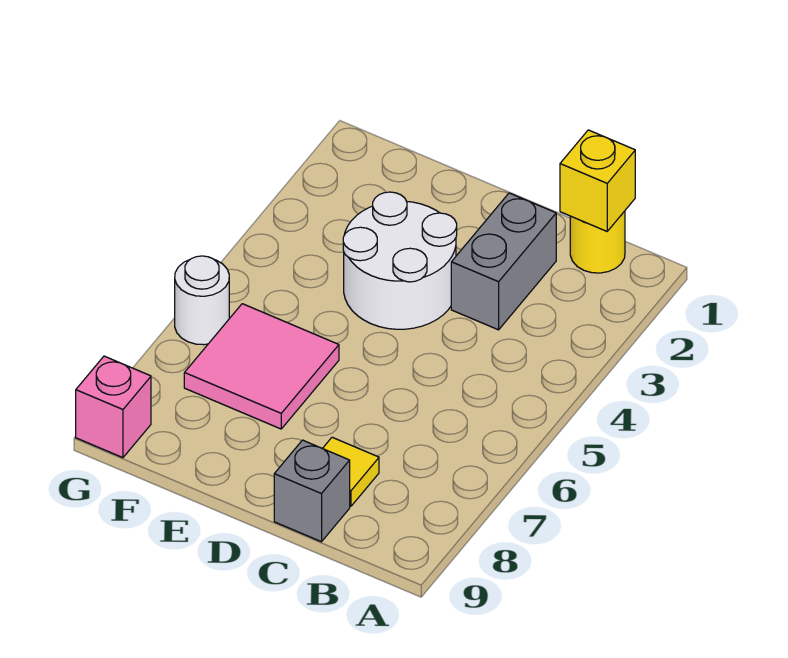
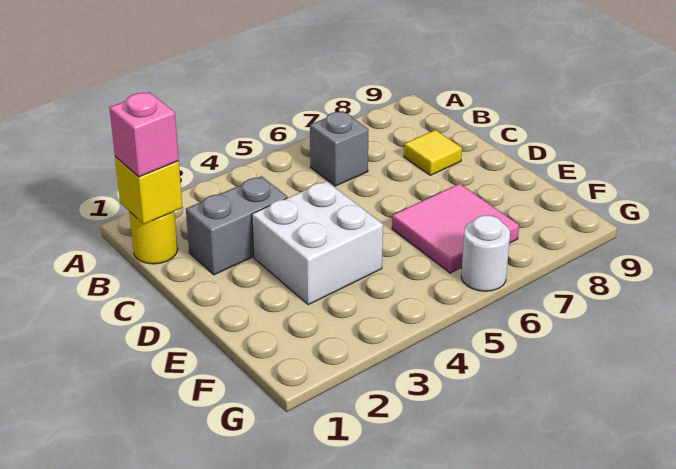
grey 1x1 brick [274,440,350,542] -> grey 1x1 brick moved to [310,111,368,186]
white 2x2 round brick [343,192,457,329] -> white 2x2 brick [252,181,383,305]
pink 1x1 brick [76,356,151,458] -> pink 1x1 brick moved to [109,92,179,177]

